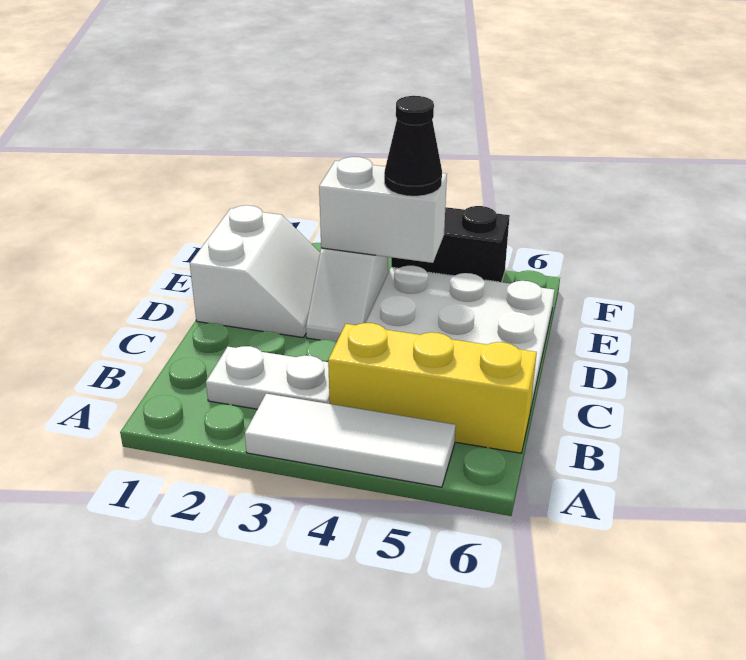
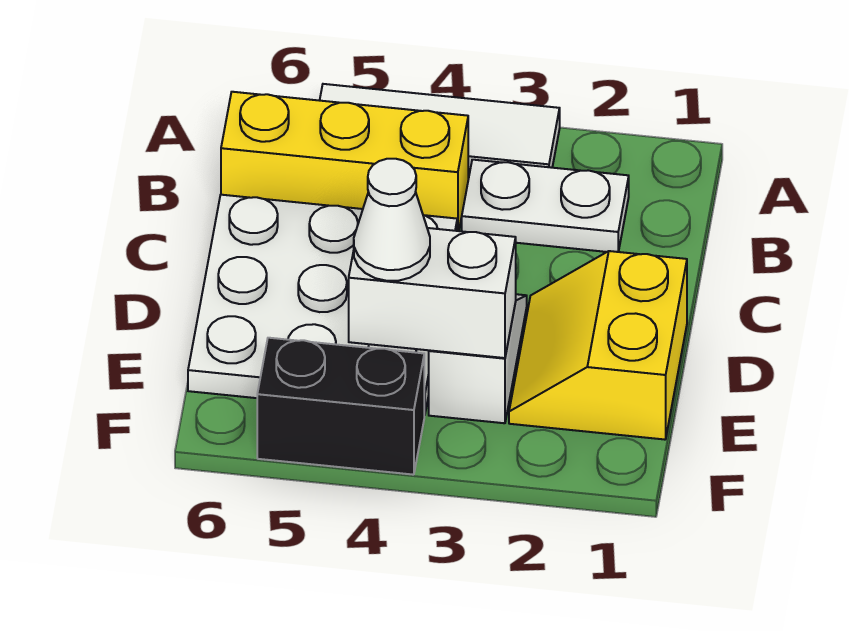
white 2x2 slope [190,205,320,338] -> yellow 2x2 slope [509,251,687,440]
black 1x1 cone [384,96,442,196] -> white 1x1 cone [354,159,430,281]

